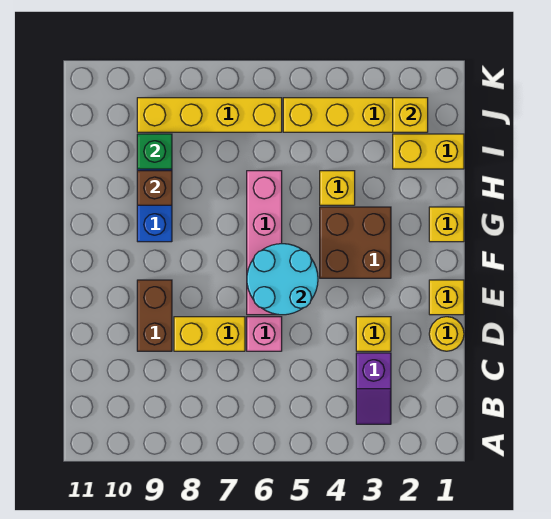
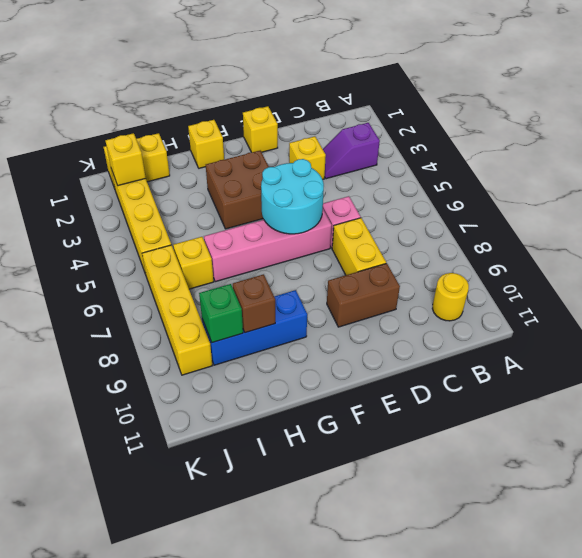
purple 1x2 slope [356,353,391,424] -> purple 1x2 slope turned to [323,123,380,179]
yellow 1x1 round brick [429,317,464,351] -> yellow 1x1 round brick moved to [432,273,469,321]
yellow 1x1 brick [320,171,355,205] -> yellow 1x1 brick moved to [173,237,214,289]
yellow 1x2 brick [393,134,464,169] -> yellow 1x2 brick turned to [103,133,170,188]

